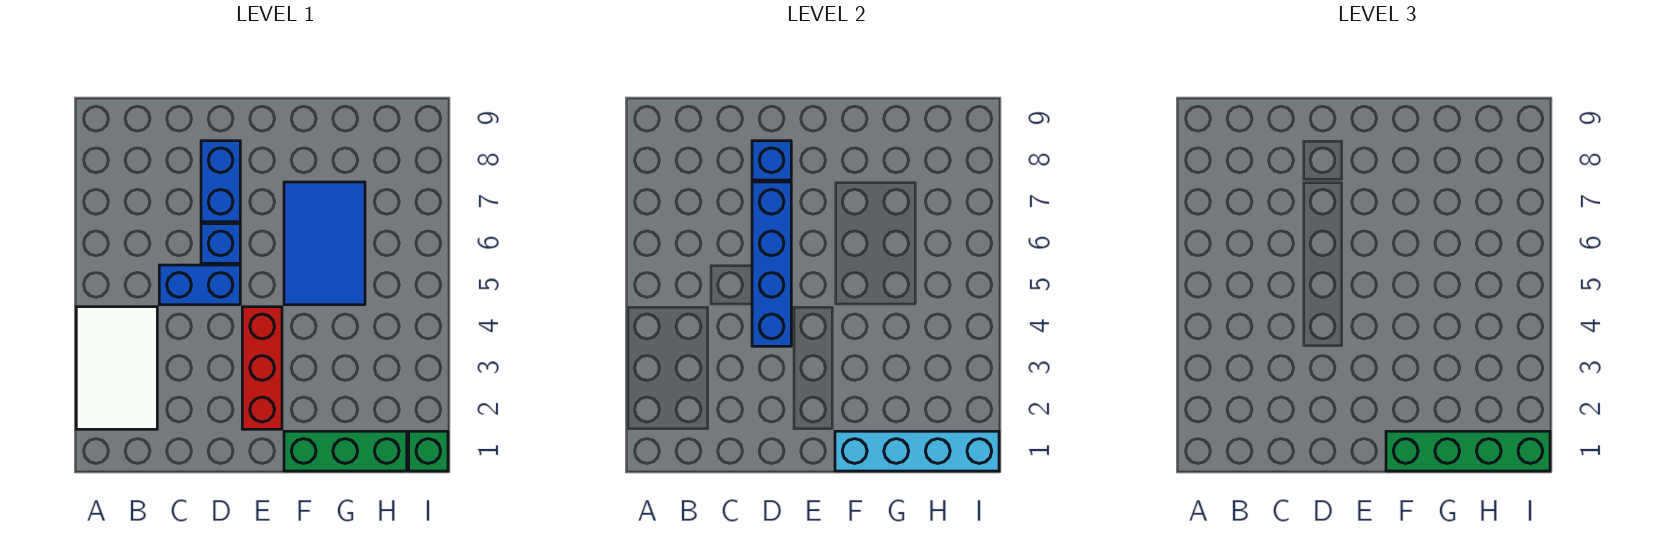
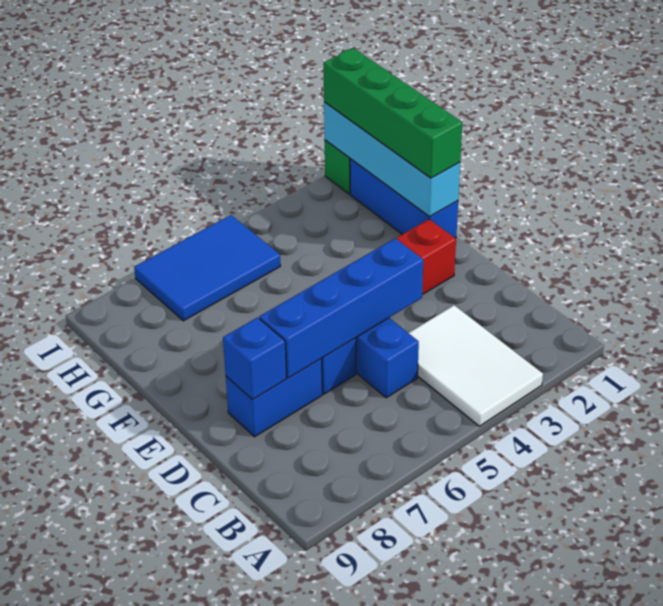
white 2x3 tile [76,307,157,429] -> white 2x3 tile turned to [409,305,543,426]
green 1x3 brick [284,431,407,471] -> blue 1x3 brick [350,159,458,238]
blue 2x3 tile [284,182,365,305] -> blue 2x3 tile moved to [134,215,280,321]

